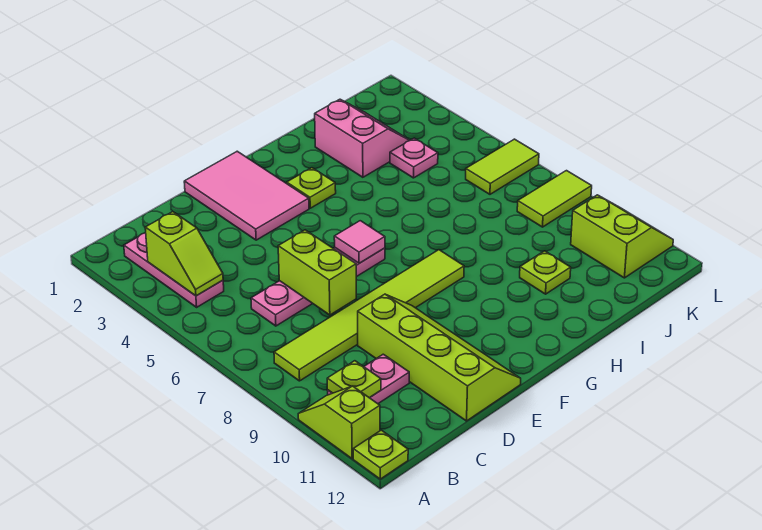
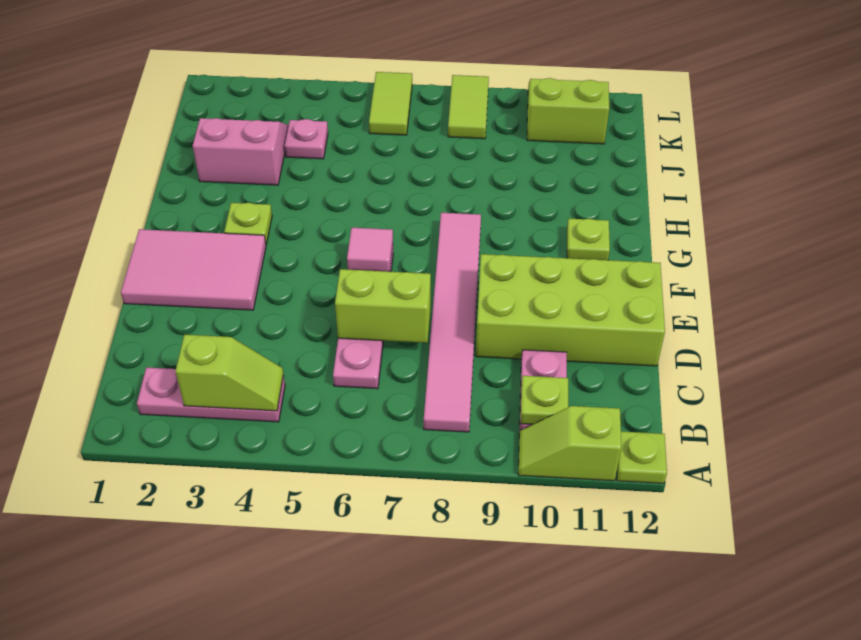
lime 1x6 tile [274,250,464,381] -> pink 1x6 tile [424,213,481,432]
lime 2x4 slope [358,294,521,421] -> lime 2x4 brick [476,254,665,366]
lime 1x1 plate [520,251,571,294] -> lime 1x1 plate moved to [567,219,610,260]

